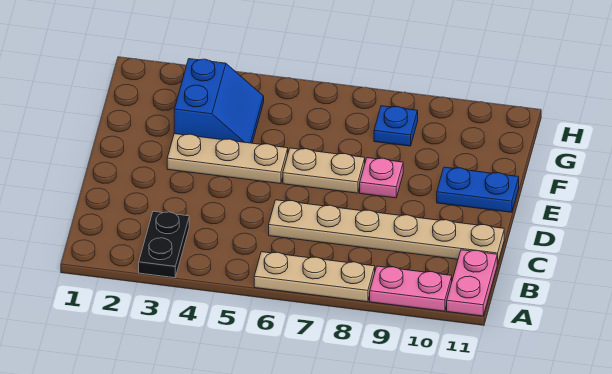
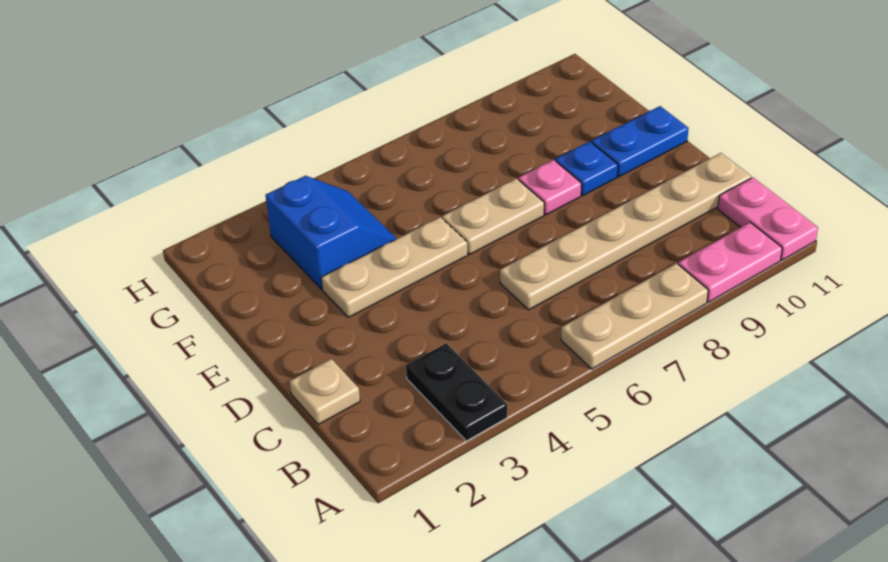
none -> tan 1x1 plate [290,359,360,425]
blue 1x1 plate [374,106,418,146] -> blue 1x1 plate moved to [555,142,618,195]

